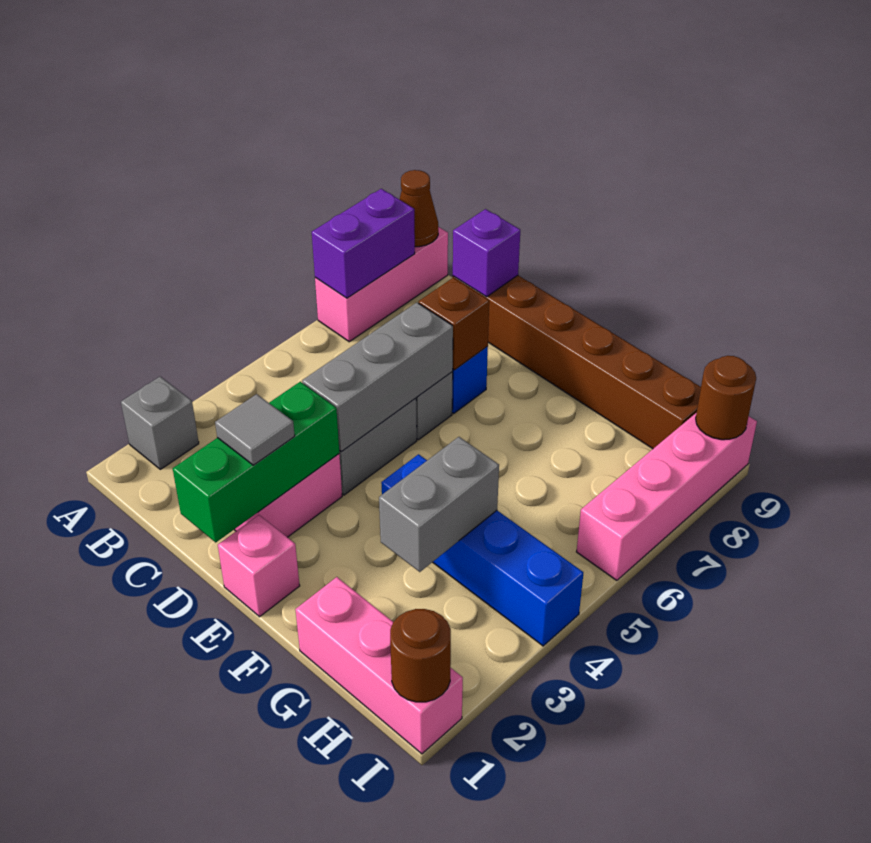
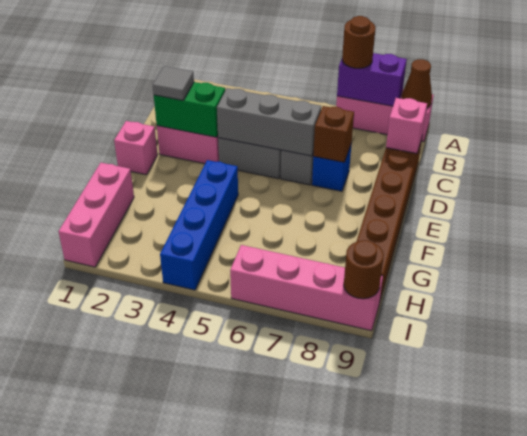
grey 1x1 brick [121,377,199,469] -> none
purple 1x1 brick [453,209,520,297] -> pink 1x1 brick [386,98,427,153]
green 1x3 brick [173,382,339,542] -> green 1x2 brick [154,82,225,137]
grey 1x2 brick [379,437,499,572] -> none
brown 1x1 round brick [390,609,451,702] -> brown 1x1 round brick moved to [342,16,376,68]

